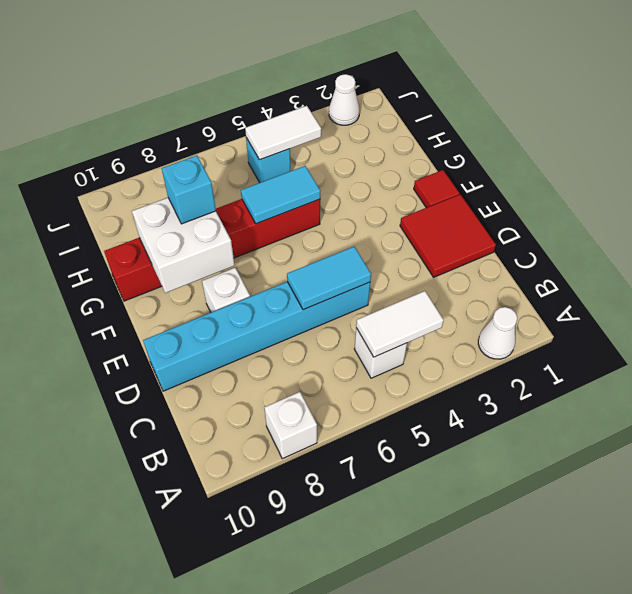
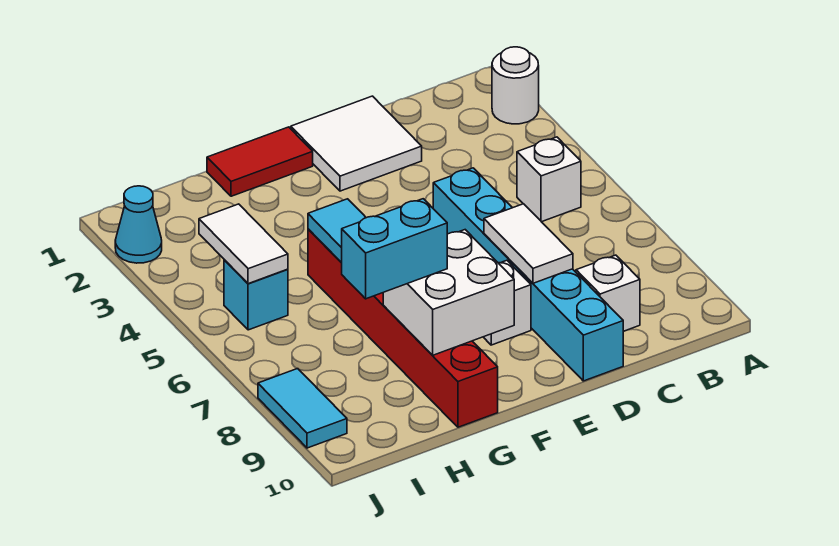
white 1x1 cone [478,307,517,359] -> white 1x1 round brick [492,47,539,124]
white 1x1 brick [264,392,317,459] -> white 1x1 brick moved to [576,255,640,331]
white 1x2 tile [356,291,444,357] -> white 1x2 tile moved to [484,204,573,283]
red 2x2 tile [400,194,496,277] -> white 2x2 tile [291,96,422,191]
cyan 1x2 tile [287,246,371,310] -> cyan 1x2 tile moved to [258,369,347,448]
red 1x1 tile [414,170,460,208] -> red 1x2 tile [207,127,313,196]
cyan 1x1 brick [162,155,216,224] -> cyan 1x2 brick [342,199,447,299]
white 1x1 cone [329,74,359,125] -> cyan 1x1 cone [115,186,162,263]

